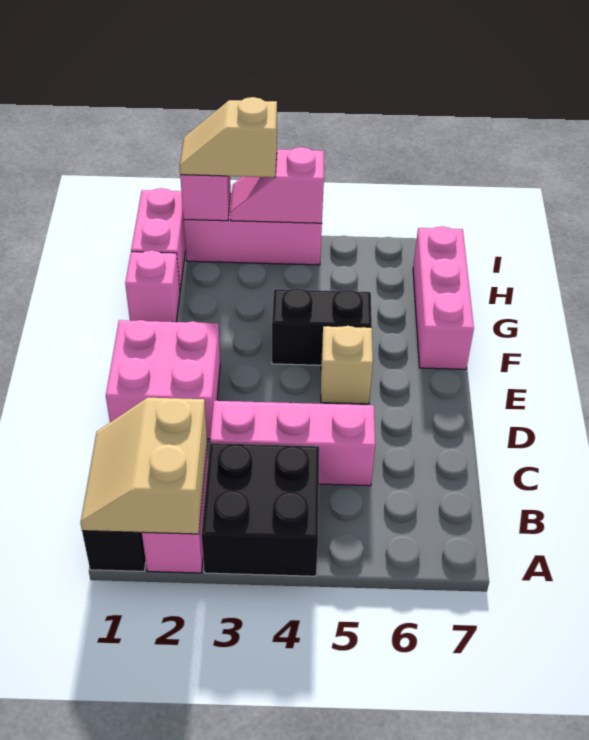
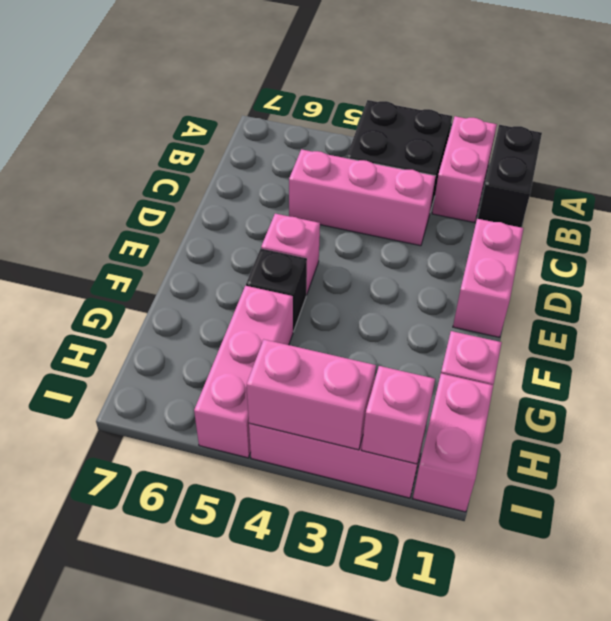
tan 2x2 slope [80,398,207,534] -> none
pink 2x2 brick [106,320,220,439] -> pink 1x2 brick [453,219,524,337]
tan 1x1 brick [321,326,373,404] -> pink 1x1 brick [261,214,320,295]
black 1x2 brick [272,288,372,365] -> black 1x1 brick [246,249,307,332]
pink 1x3 brick [413,226,474,369] -> pink 1x3 brick moved to [194,286,293,458]
tan 1x2 slope [180,97,277,177] -> none
pink 1x2 slope [230,147,324,223] -> pink 1x2 brick [247,340,376,450]

